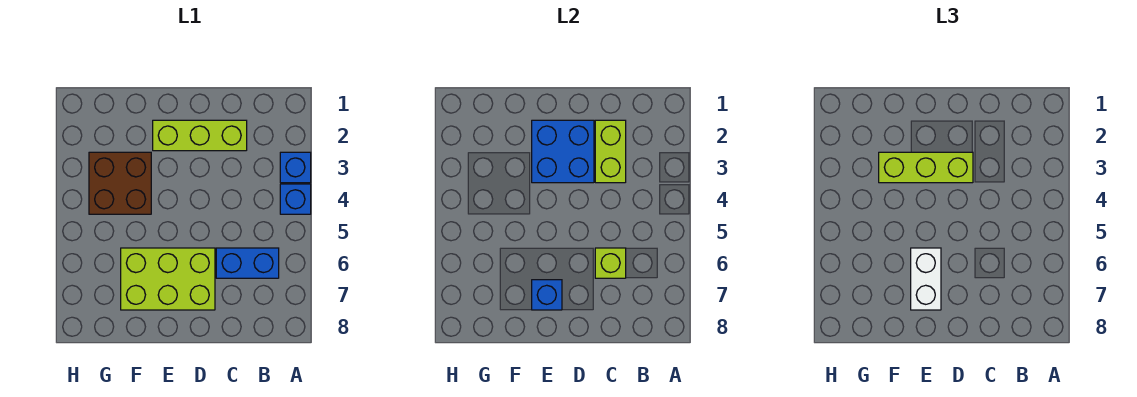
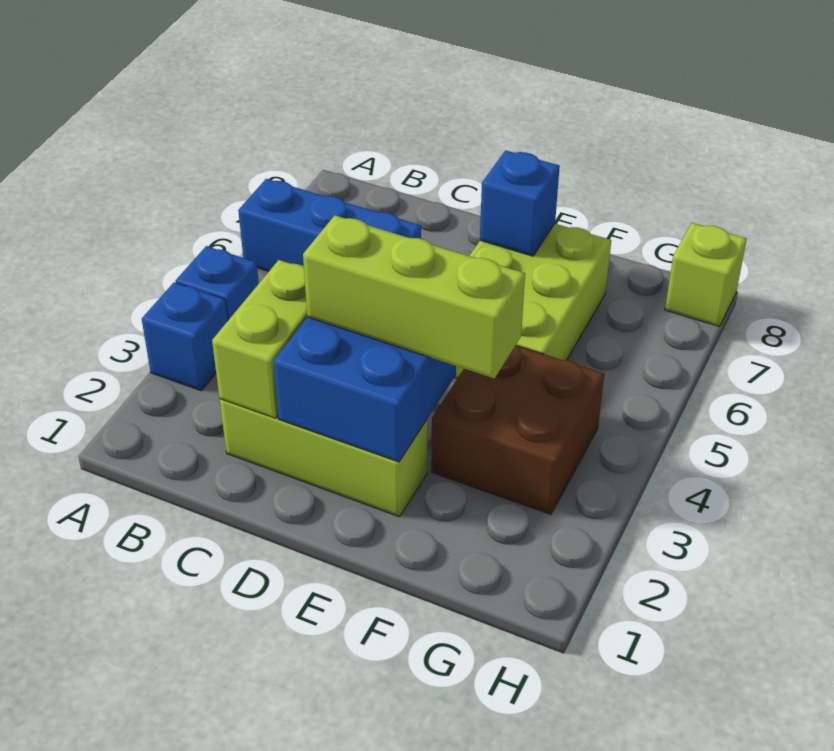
blue 1x2 brick [216,248,279,278] -> blue 1x3 brick [238,179,421,272]
lime 1x1 brick [595,248,626,278] -> lime 1x1 brick moved to [665,223,747,326]
lime 2x3 brick [121,248,215,310] -> lime 2x3 brick turned to [454,224,611,379]
white 1x2 brick [911,248,941,310] -> none

